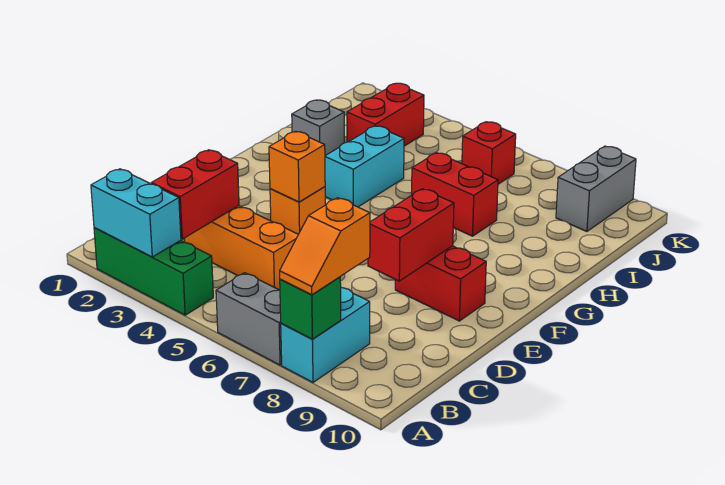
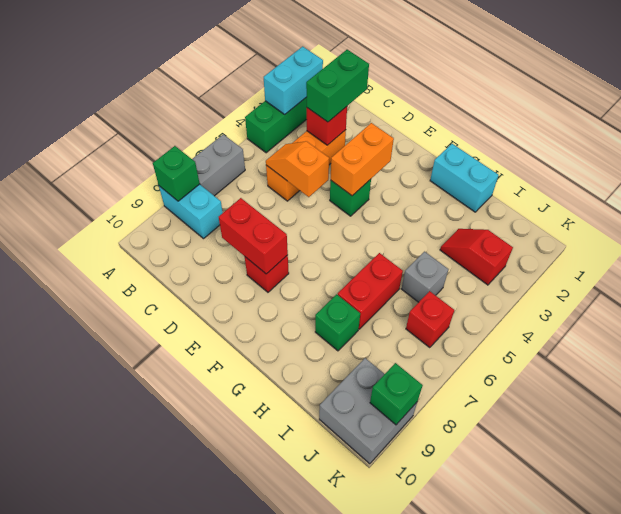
orange 1x2 slope [280,198,370,295] -> orange 1x2 slope moved to [266,141,329,197]
red 1x2 brick [151,150,239,239] -> red 1x1 brick [307,107,347,145]
none -> green 1x2 brick [306,50,369,122]
orange 1x1 brick [270,187,325,234] -> green 1x1 brick [330,179,371,216]
orange 1x1 brick [269,131,325,202] -> orange 1x2 brick [331,123,394,196]
red 1x2 brick [395,246,486,321] -> red 1x1 brick [245,255,289,292]
cyan 1x2 brick [325,126,404,207] -> cyan 1x2 brick moved to [430,144,499,212]
grey 1x1 brick [292,100,344,156] -> grey 1x1 brick moved to [402,252,448,302]
none -> green 1x1 brick [315,294,360,351]
red 1x2 brick [347,83,424,146] -> red 1x2 slope [440,229,513,285]
grey 1x2 brick [556,146,636,231] -> grey 2x2 brick [319,358,417,464]
none -> green 1x1 brick [370,363,423,425]

